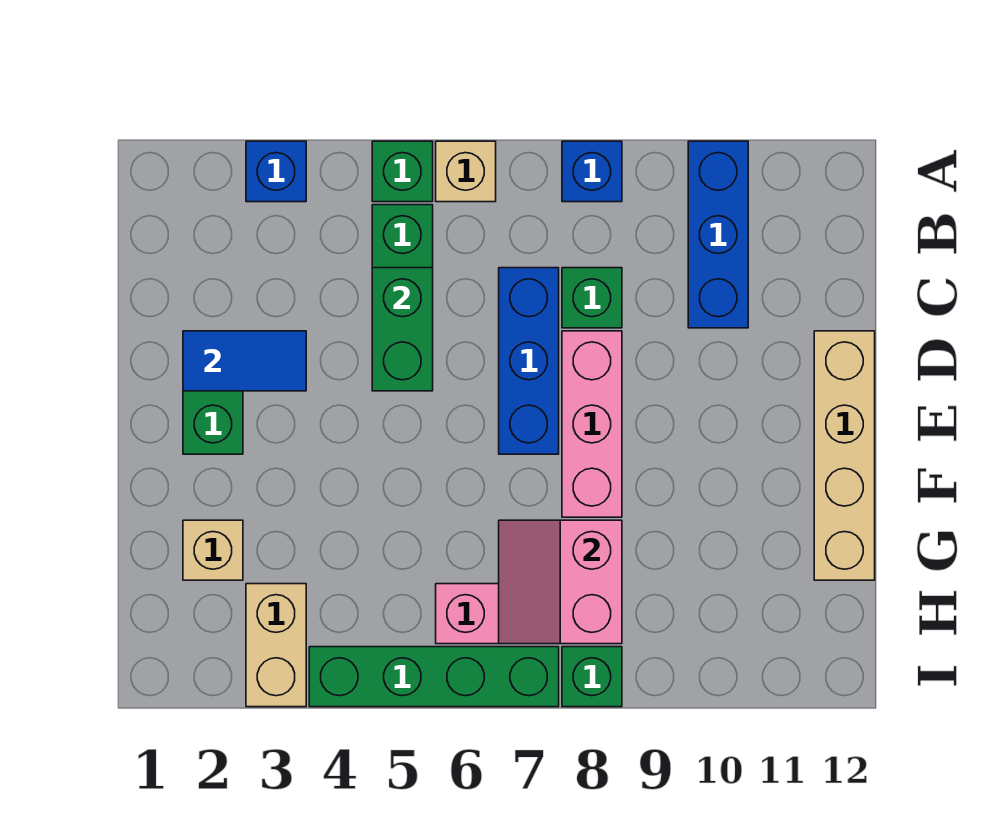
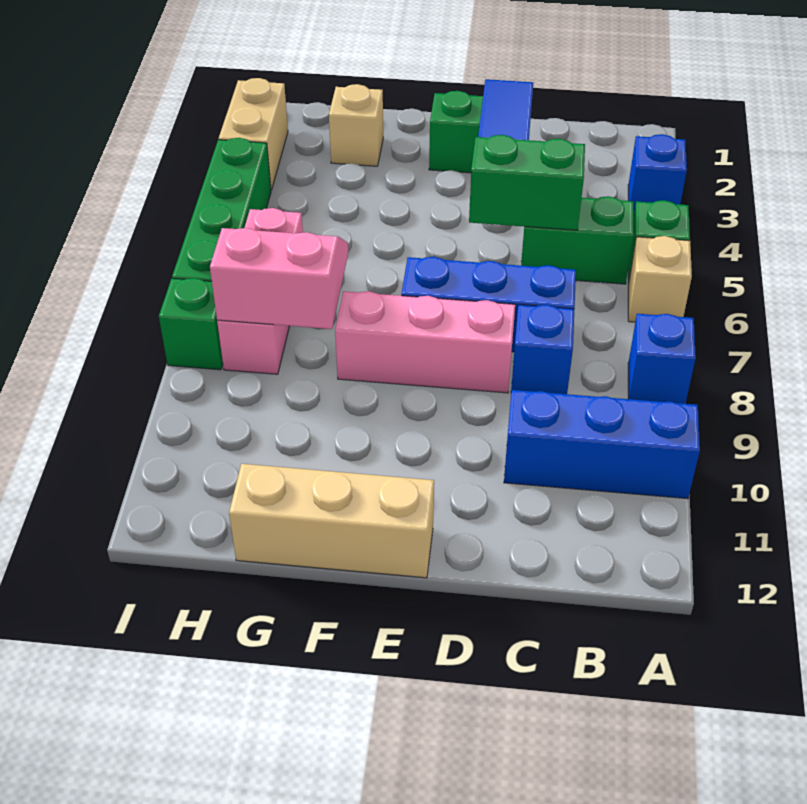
green 1x1 brick [562,268,622,328] -> blue 1x1 brick [511,305,574,394]
tan 1x4 brick [814,331,875,580] -> tan 1x3 brick [229,464,434,578]
tan 1x2 brick [246,584,306,707] -> tan 1x2 brick turned to [219,78,288,190]

